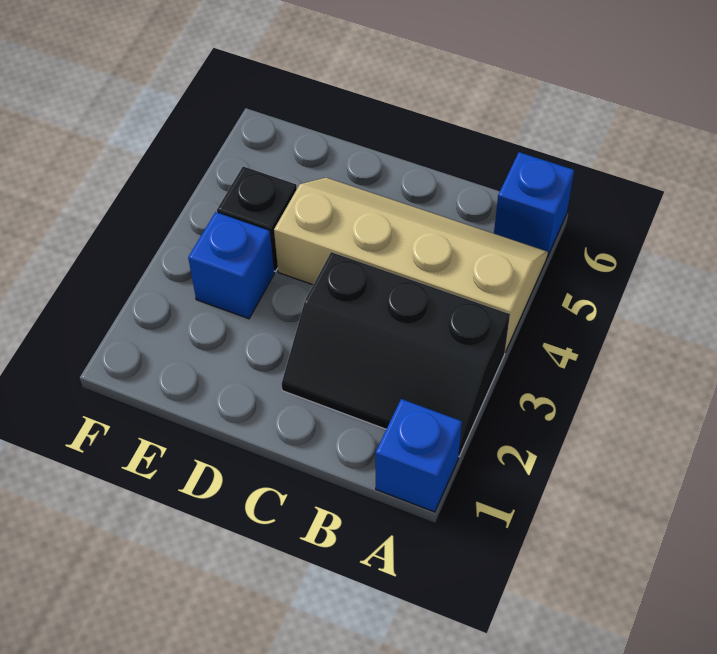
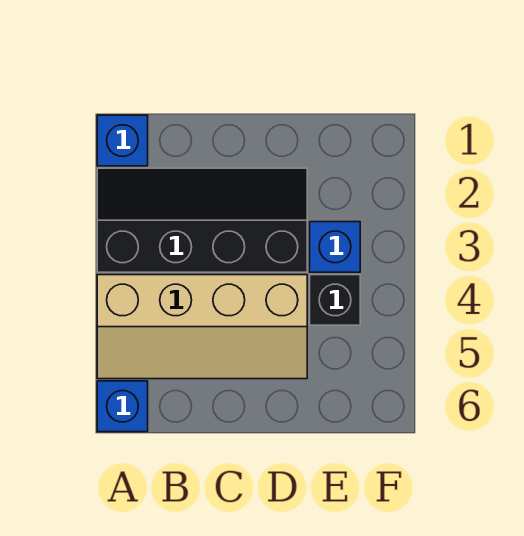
black 2x3 slope [282,252,510,456] -> black 2x4 slope [97,168,307,272]

